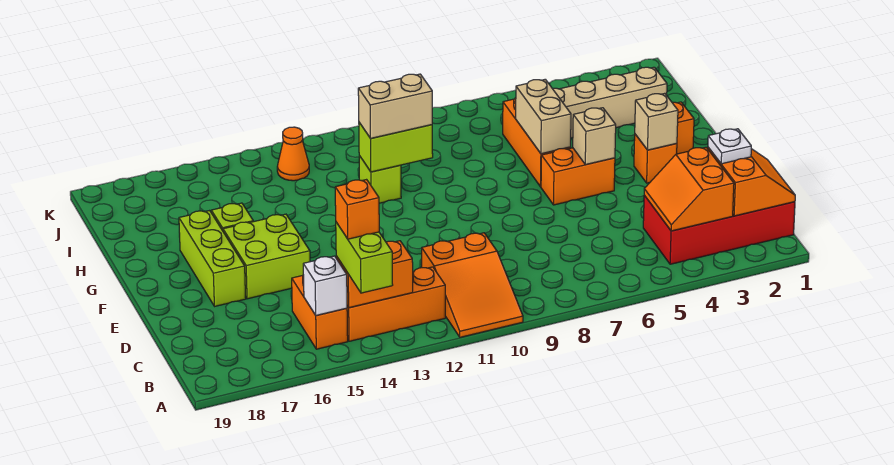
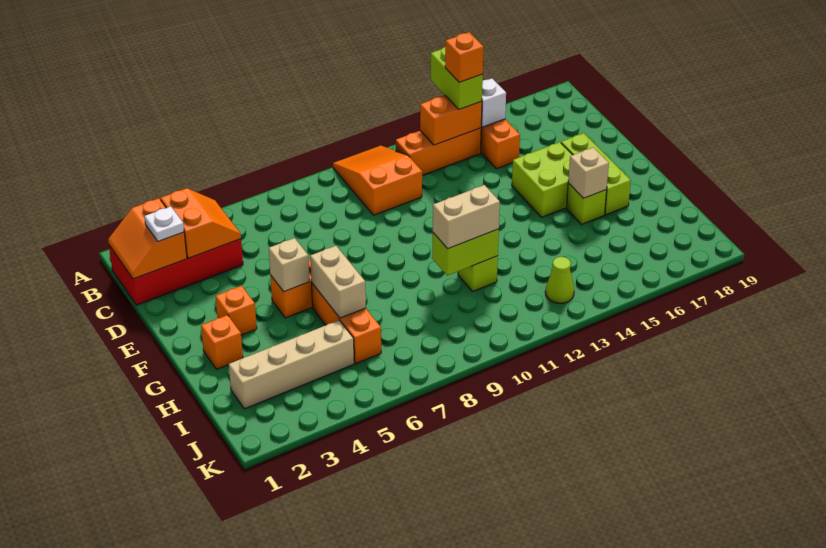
tan 1x1 brick [635,93,678,150] -> tan 1x1 brick moved to [568,147,609,198]
orange 1x1 cone [277,127,309,181] -> lime 1x1 cone [545,257,574,303]

